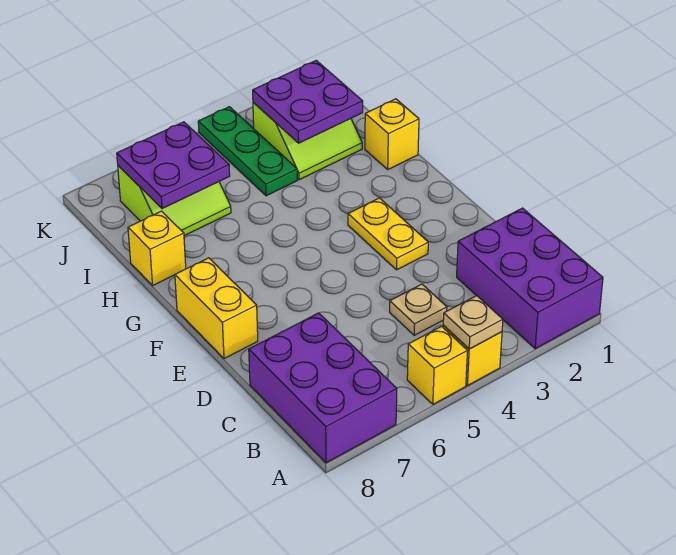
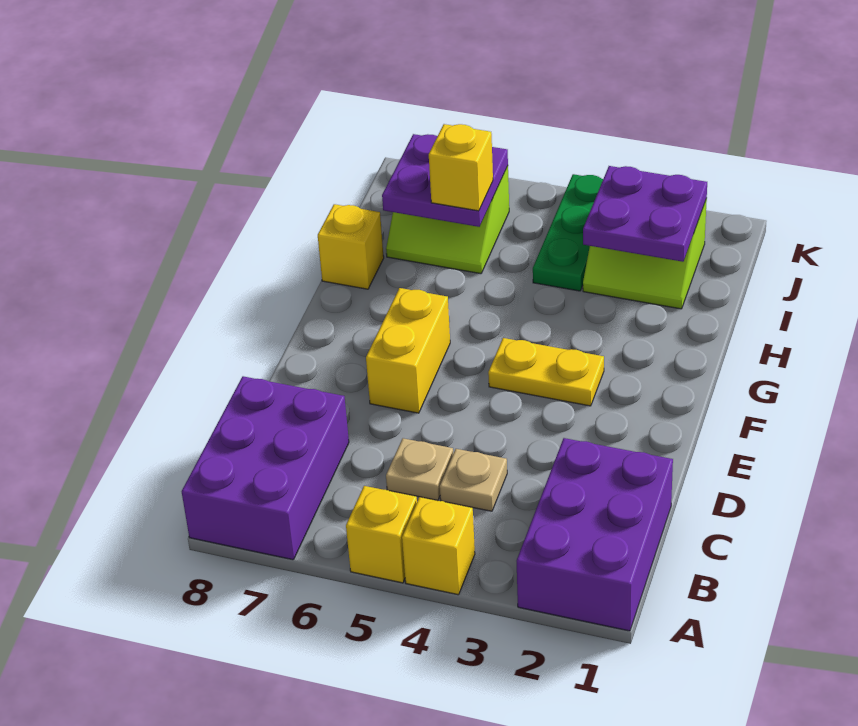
tan 1x1 plate [443,296,503,349] -> tan 1x1 plate moved to [386,438,453,501]
yellow 1x2 plate [348,198,428,270] -> yellow 1x2 plate turned to [488,338,604,406]
yellow 1x2 brick [175,258,258,359] -> yellow 1x2 brick moved to [366,288,450,413]
yellow 1x1 brick [365,99,419,169] -> yellow 1x1 brick moved to [429,124,493,211]

